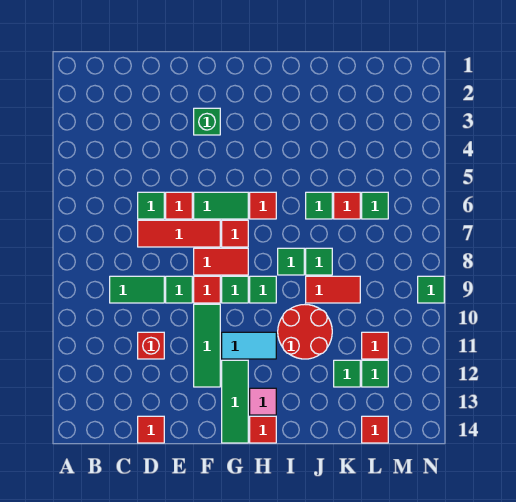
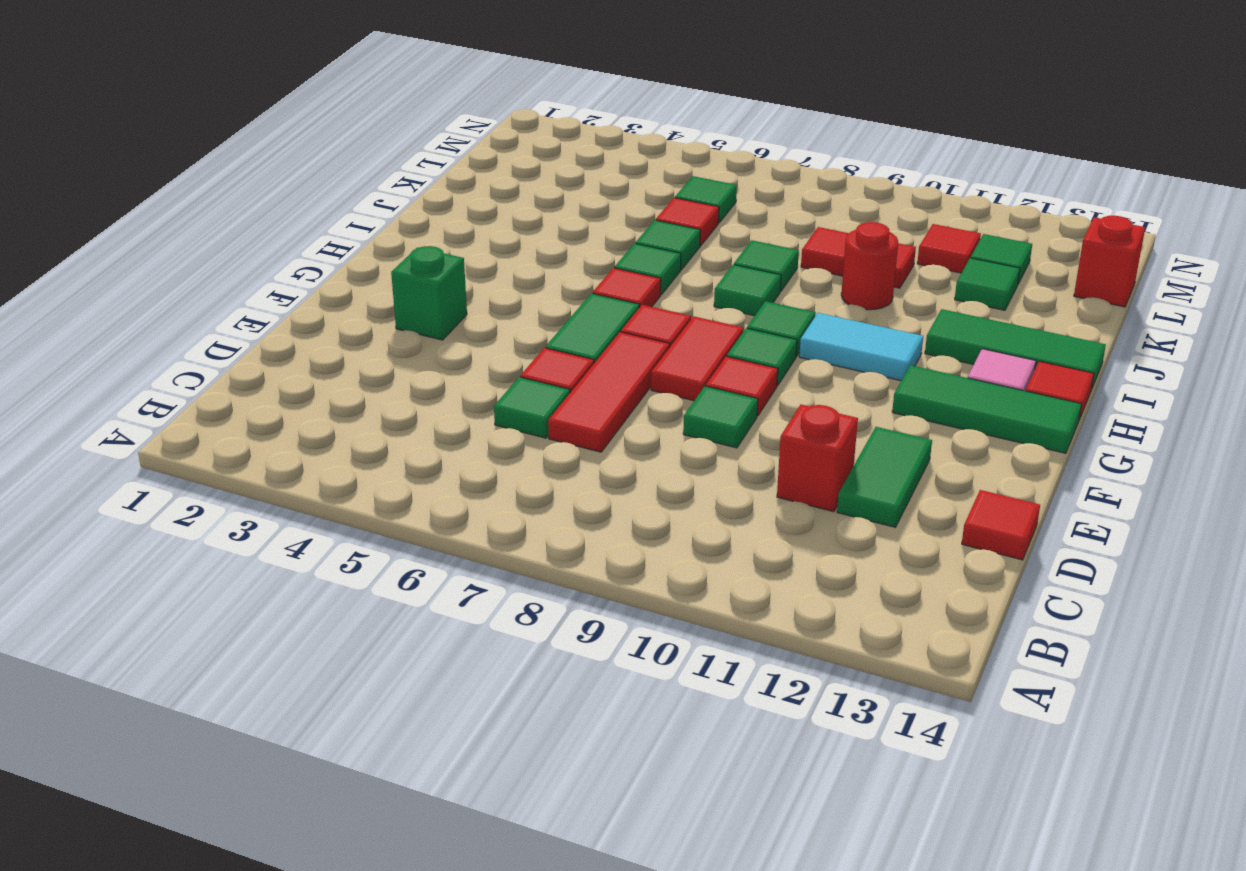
green 1x2 tile [110,276,164,303] -> green 1x2 tile moved to [837,427,932,527]
green 1x3 tile [194,304,220,387] -> green 1x3 tile moved to [925,309,1106,390]
cyan 1x2 tile [222,332,276,359] -> cyan 1x2 tile turned to [799,313,923,381]
red 2x2 round brick [278,305,332,359] -> red 1x1 round brick [841,222,898,310]
red 1x2 tile [306,276,360,303] -> red 1x2 tile turned to [801,227,916,288]
red 1x1 tile [362,416,388,443] -> red 1x1 brick [1074,216,1145,307]
green 1x1 tile [418,276,444,303] -> green 1x1 tile moved to [614,243,681,295]

